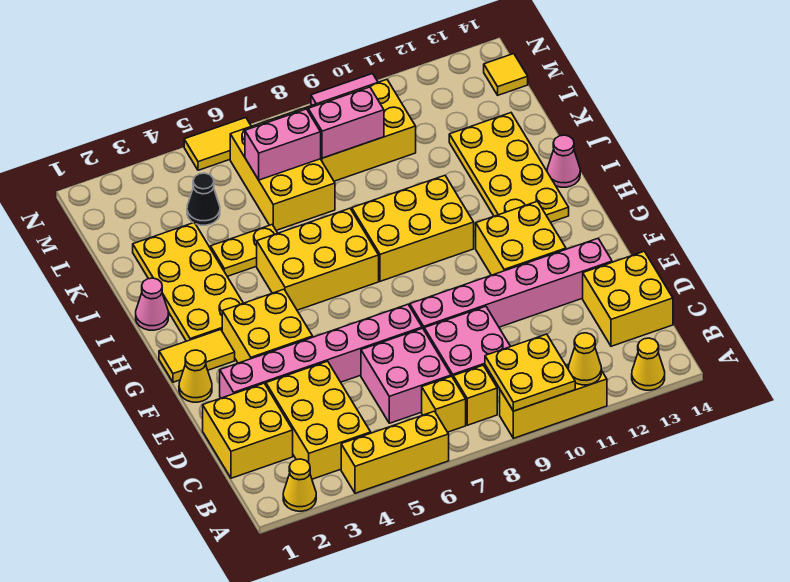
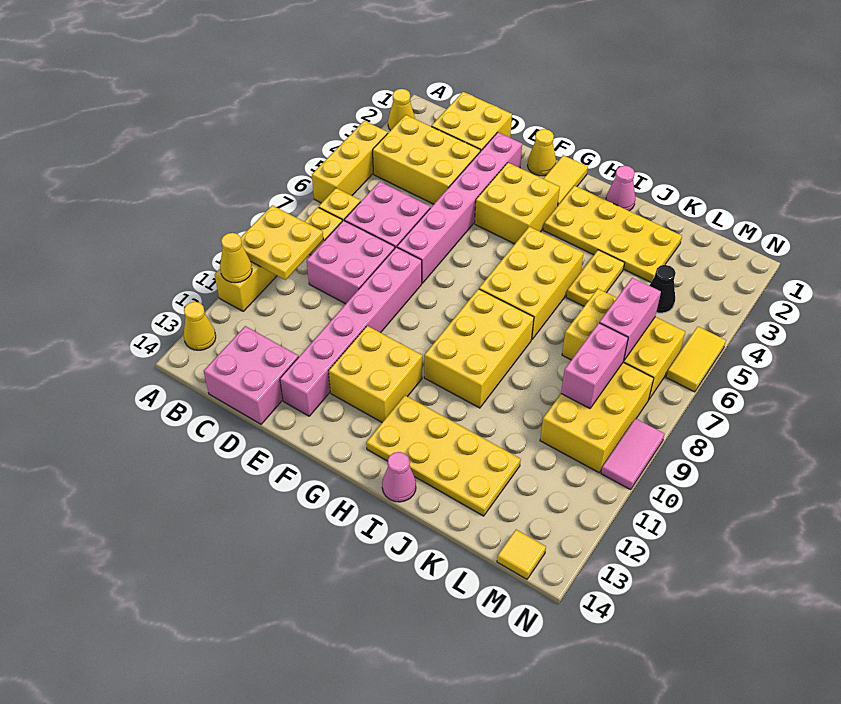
yellow 2x2 brick [583,251,673,346] -> pink 2x2 brick [204,326,298,424]

